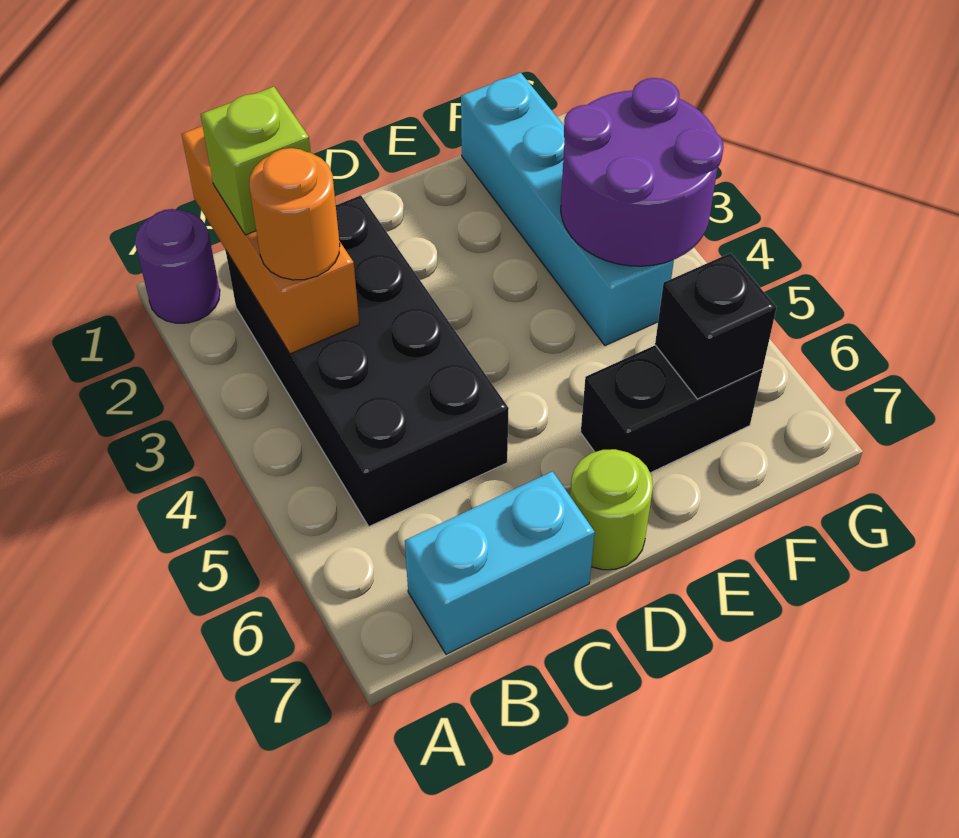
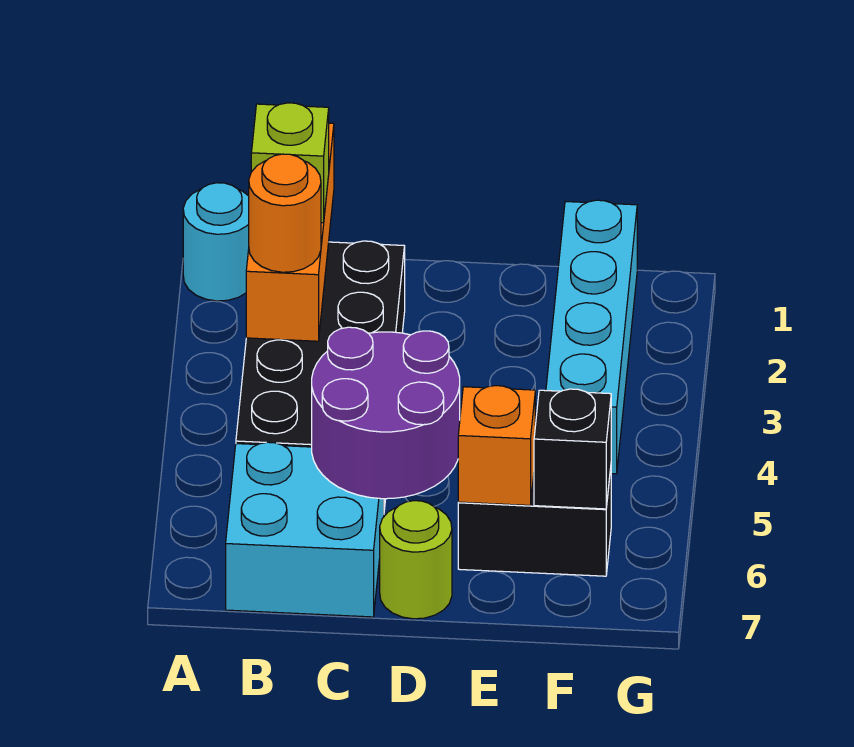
purple 1x1 round brick [135,209,220,323] -> cyan 1x1 round brick [183,183,249,301]
cyan 1x2 brick [405,471,595,654] -> cyan 2x2 brick [226,442,384,617]
none -> orange 1x1 brick [458,386,535,505]
purple 2x2 round brick [561,78,724,266] -> purple 2x2 round brick moved to [312,327,460,499]

